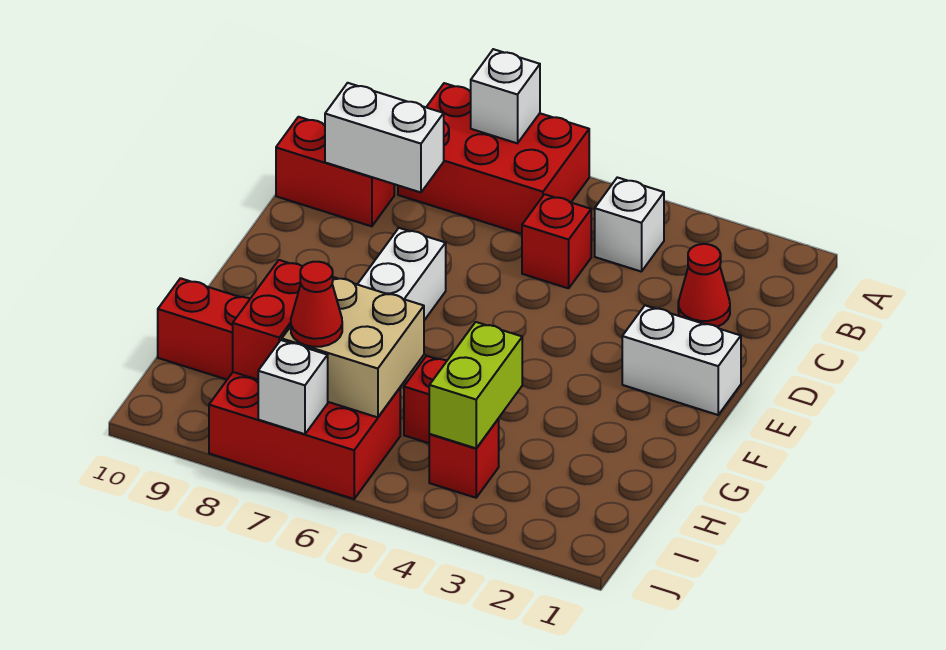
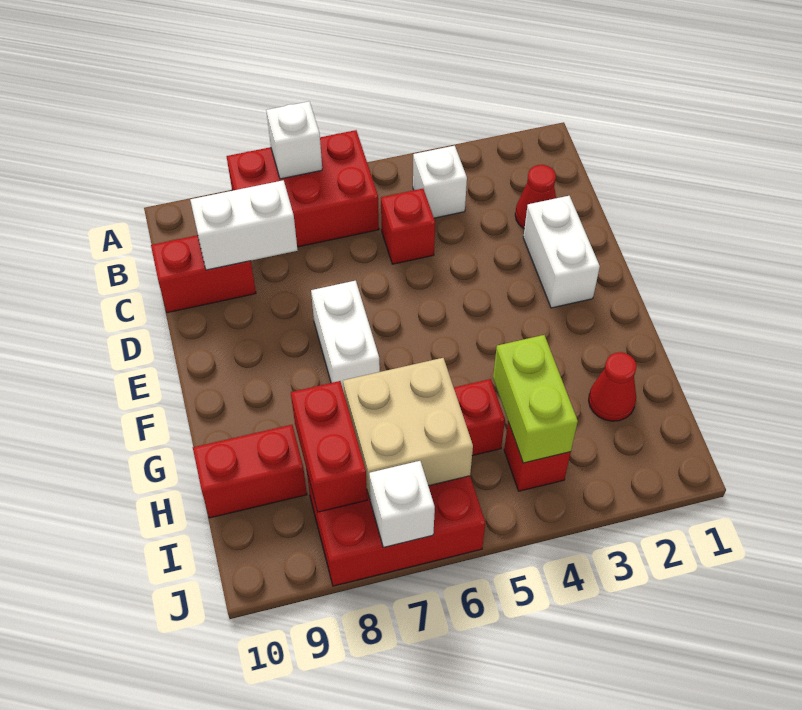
white 1x2 brick [622,305,741,415] -> white 1x2 brick turned to [523,196,600,308]
red 1x1 cone [291,262,342,347] -> red 1x1 cone moved to [589,352,636,421]

